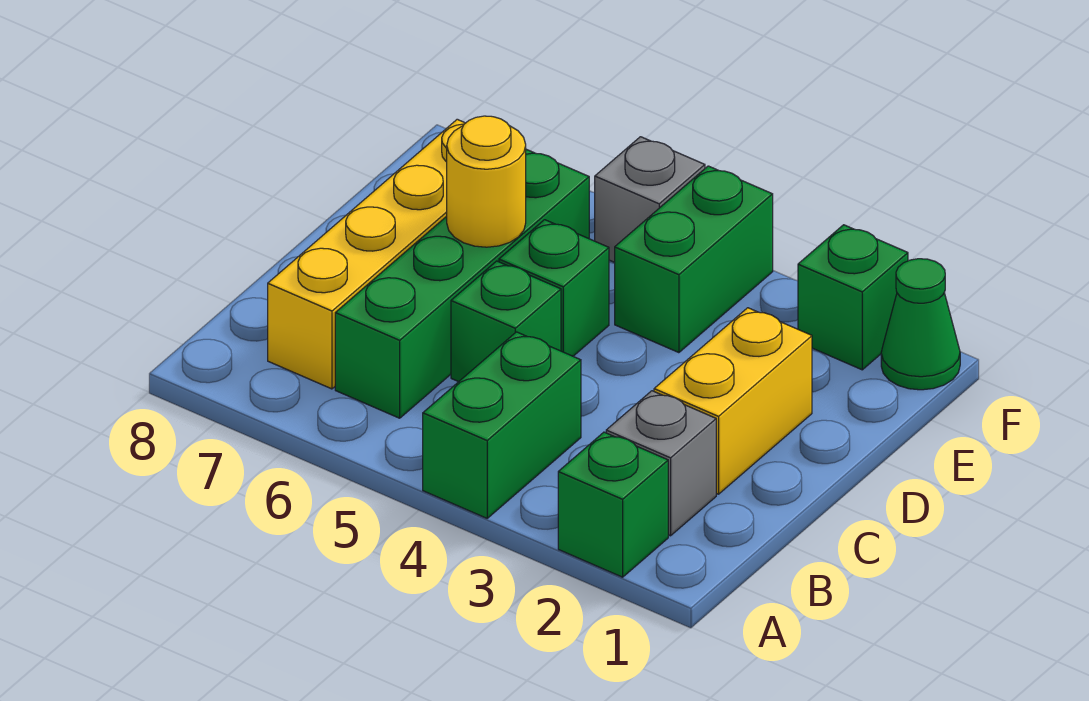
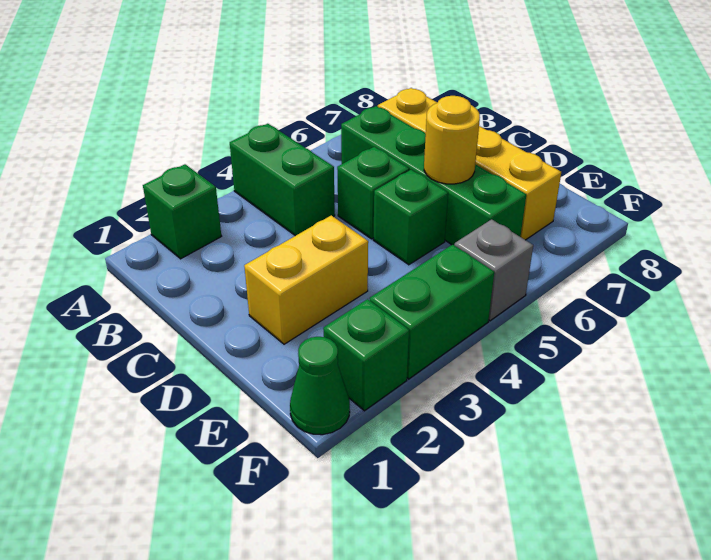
grey 1x1 brick [606,391,716,536] -> none
yellow 1x2 brick [654,308,812,494] -> yellow 1x2 brick turned to [244,215,368,344]
green 1x2 brick [615,166,773,353] -> green 1x2 brick turned to [370,244,494,379]

